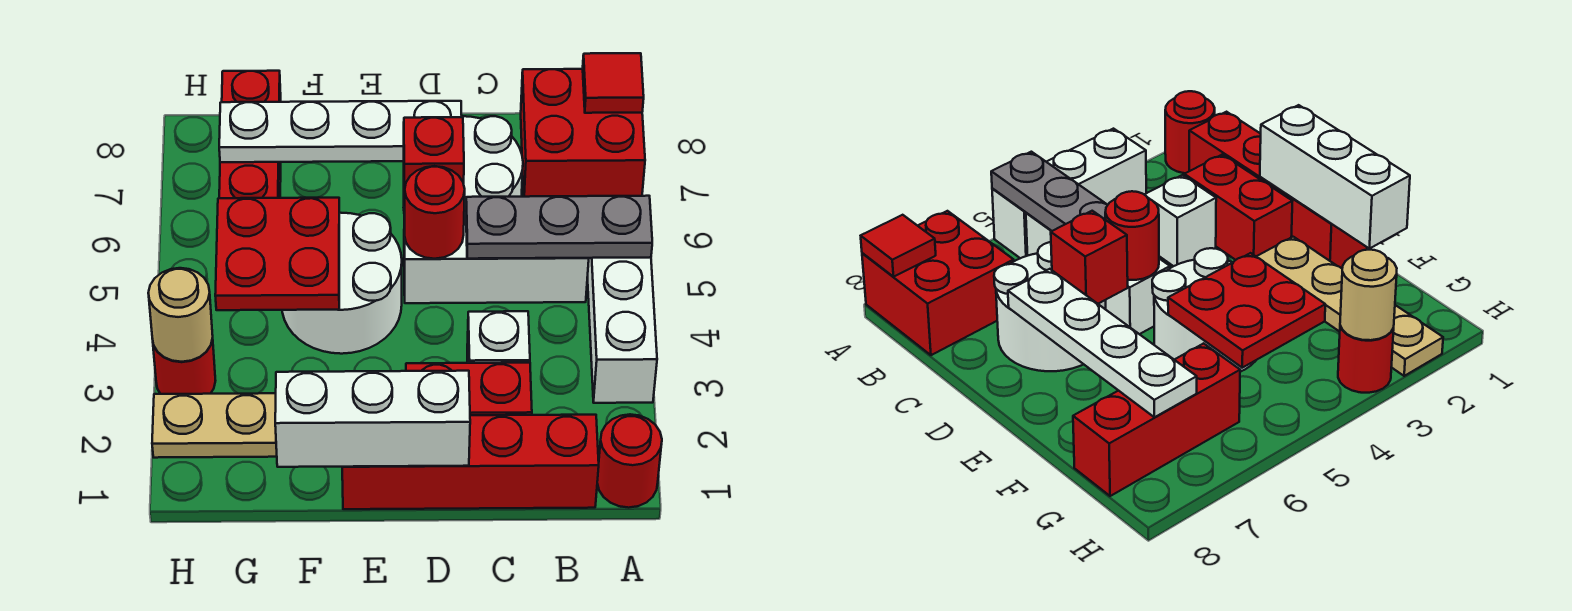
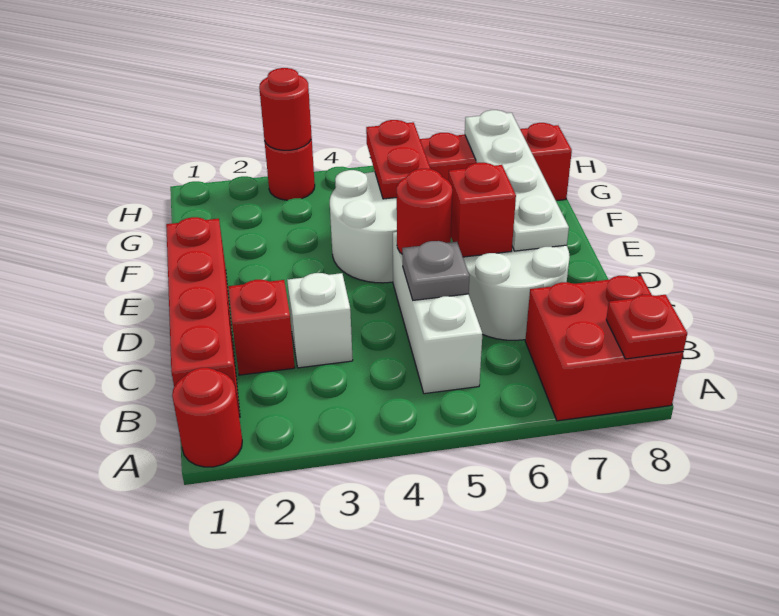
white 1x3 brick [587,257,657,403] -> none
grey 1x3 plate [466,196,652,259] -> grey 1x1 plate [402,241,469,300]
red 1x1 tile [583,53,644,113] -> red 1x1 plate [606,295,687,359]
red 1x2 brick [406,363,532,415] -> red 1x1 brick [228,280,295,375]
white 1x3 brick [275,371,470,467] -> none
tan 1x4 plate [152,393,277,458] -> none
red 2x2 plate [215,198,339,310] -> red 1x2 plate [366,120,431,199]
tan 1x1 round brick [148,268,213,362] -> red 1x1 round brick [259,68,311,150]

